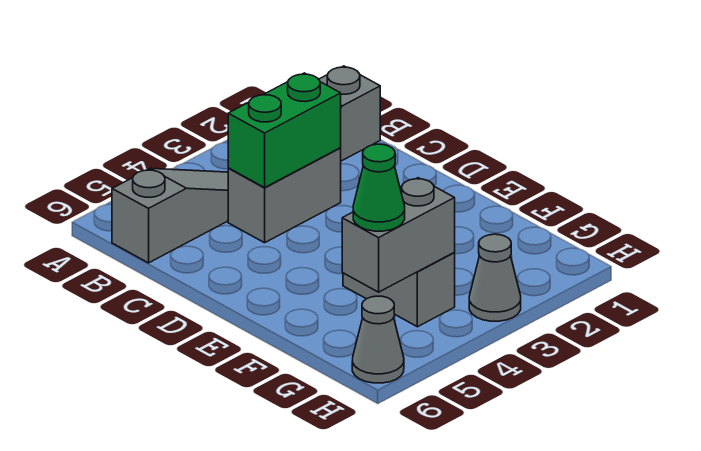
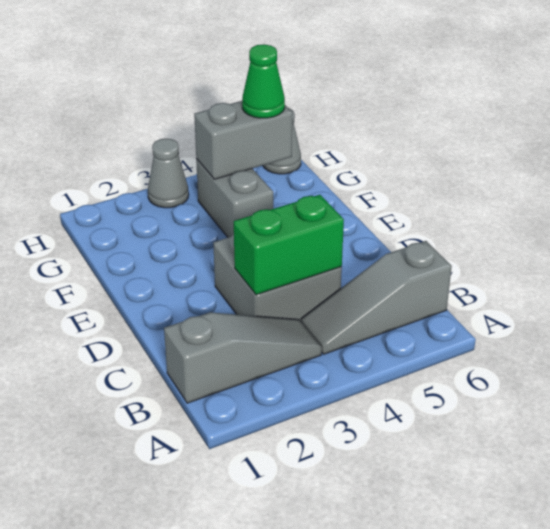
grey 1x2 brick [228,148,341,243] -> grey 2x2 brick [213,234,342,321]

